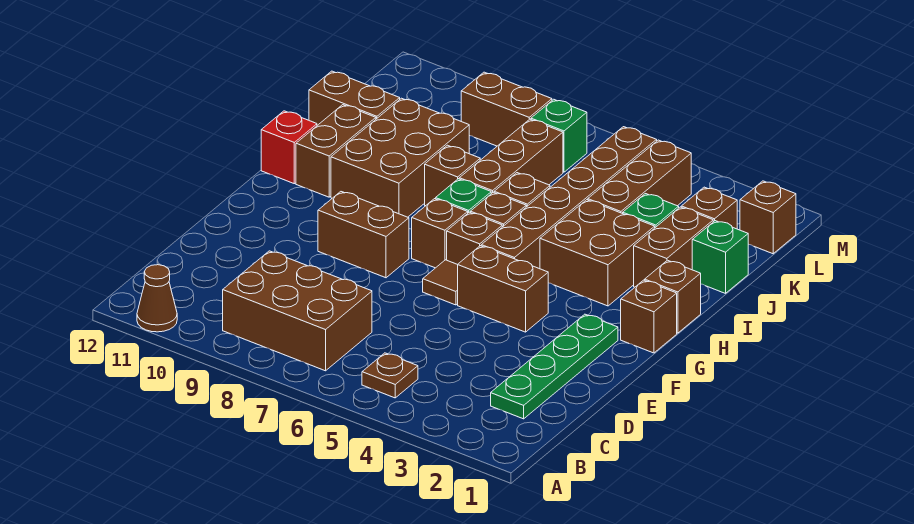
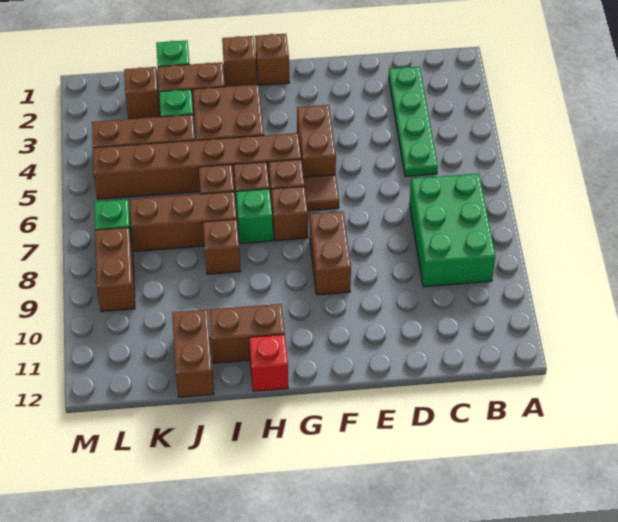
brown 1x1 cone [137,265,177,332] -> none
brown 1x1 plate [362,353,418,398] -> none
brown 2x3 brick [223,251,372,371] -> green 2x3 brick [409,174,496,287]
green 1x4 plate [491,314,618,419] -> green 1x4 plate turned to [389,67,438,177]
brown 2x3 brick [331,98,469,217] -> none
brown 1x1 brick [740,181,796,254] -> none

